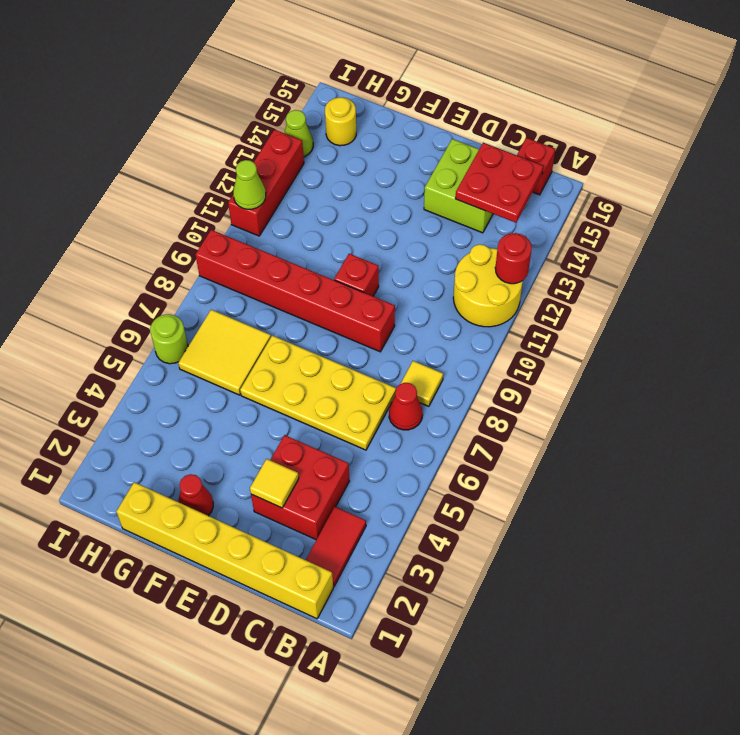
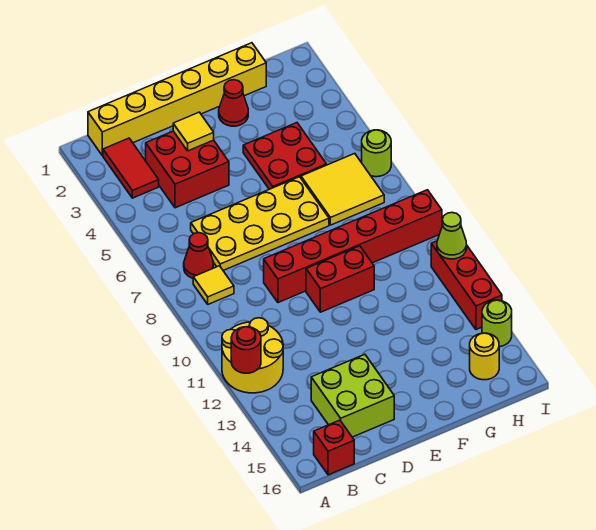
red 2x2 plate [455,143,543,223] -> red 2x2 plate moved to [243,123,327,189]
red 1x1 brick [334,254,379,296] -> red 1x2 brick [306,246,374,312]
lime 1x1 cone [284,110,313,157] -> lime 1x1 round brick [482,300,512,347]

